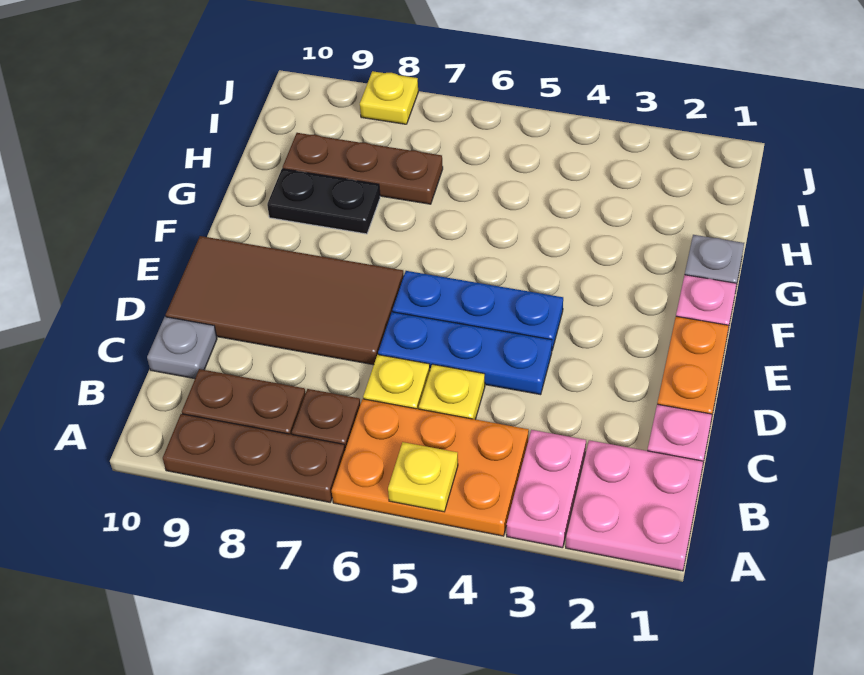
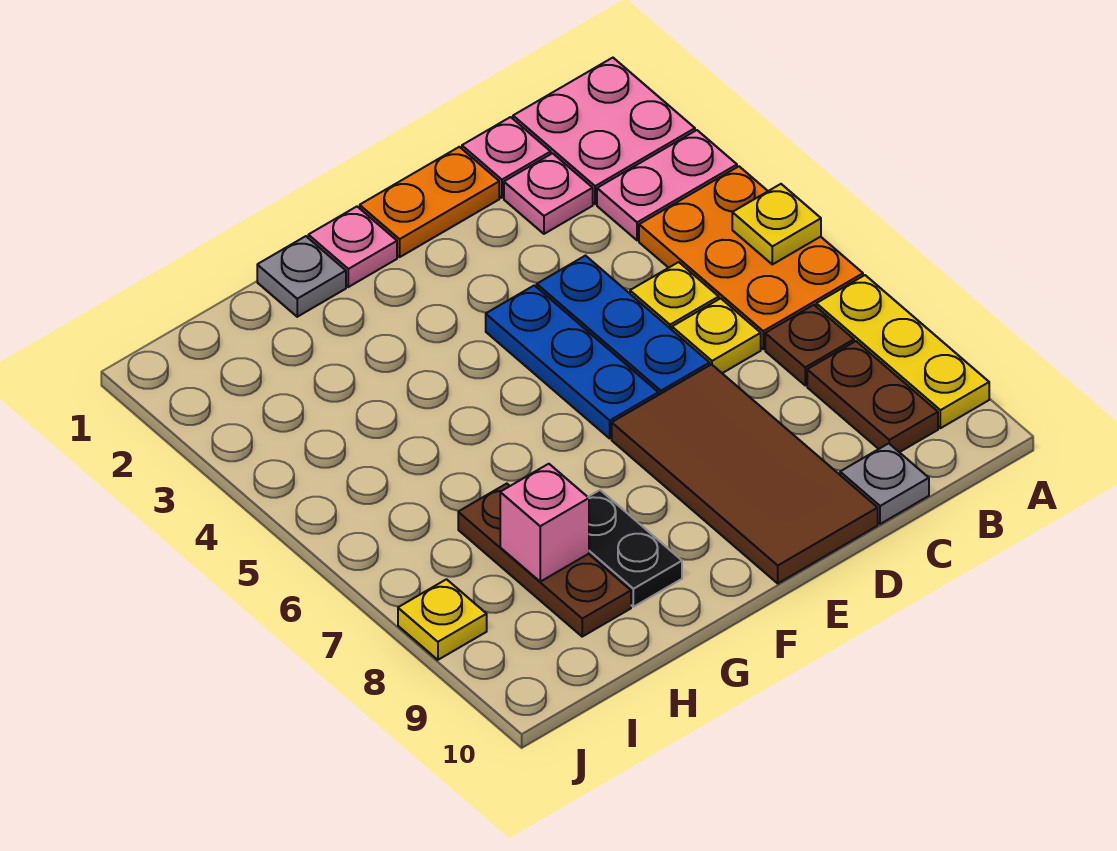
brown 1x3 plate [163,414,345,502] -> yellow 1x3 plate [816,275,989,428]
none -> pink 1x1 plate [504,153,593,234]
none -> pink 1x1 brick [500,464,589,582]

